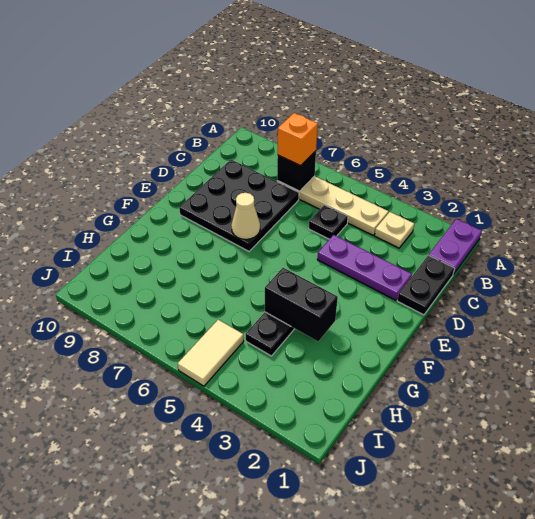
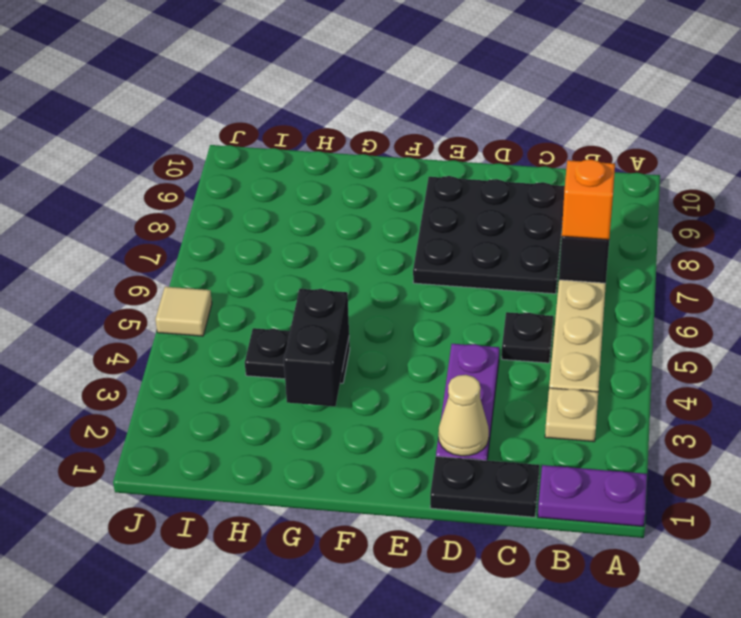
tan 1x1 cone [231,193,260,239] -> tan 1x1 cone moved to [439,375,489,456]
tan 1x2 tile [178,320,244,386] -> tan 1x1 tile [155,287,212,336]

